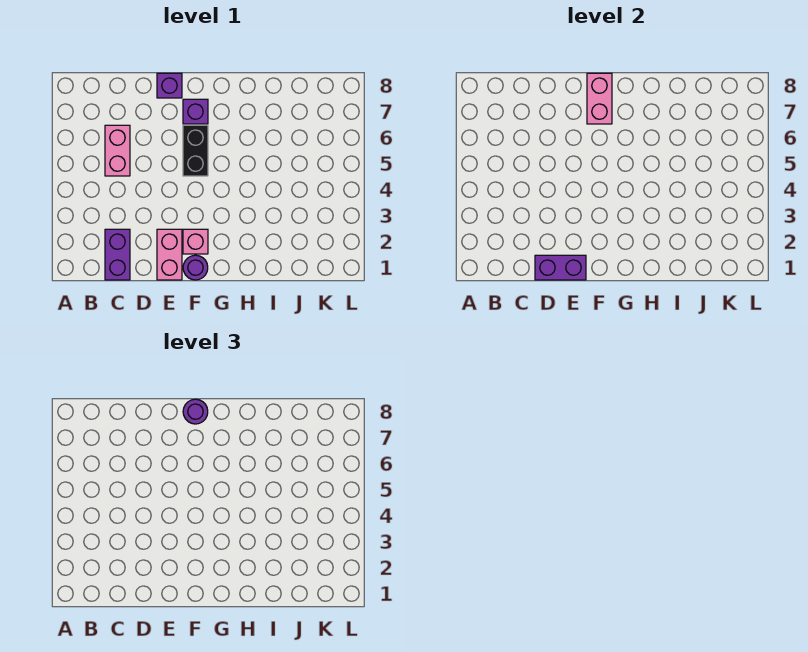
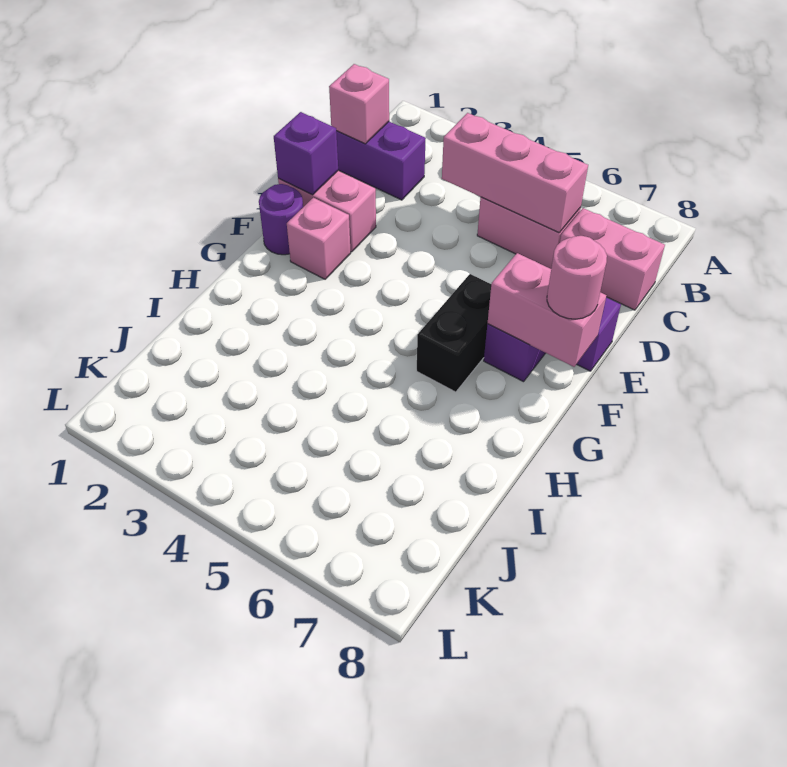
none -> pink 1x1 brick [329,64,389,144]
none -> pink 1x3 brick [442,113,588,233]
none -> pink 1x2 brick [560,208,665,310]
purple 1x2 brick [535,255,586,280] -> purple 1x1 brick [274,112,338,195]
black 1x2 brick [183,125,208,176] -> black 1x2 brick turned to [417,274,491,392]
purple 1x1 round brick [183,399,208,424] -> pink 1x1 round brick [547,236,607,319]

